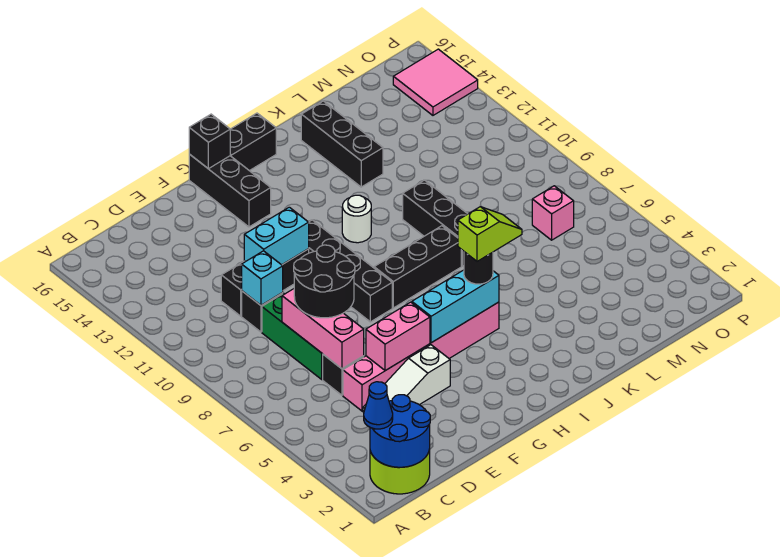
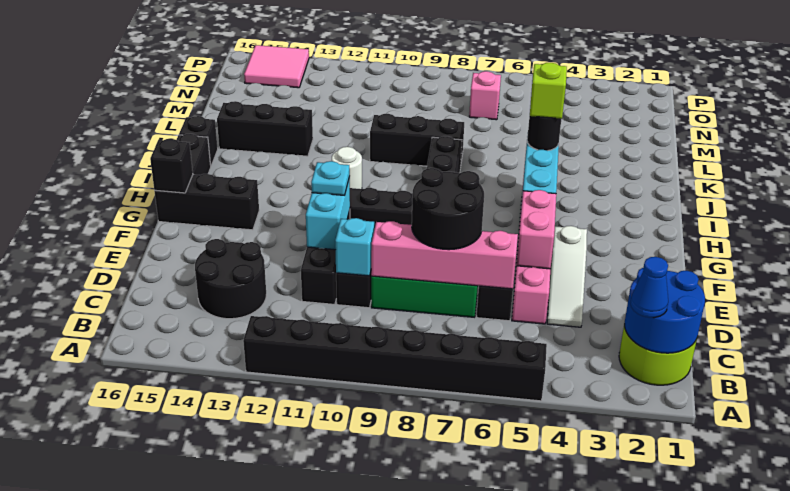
none -> black 1x8 brick [243,316,547,401]
none -> black 2x2 round brick [195,239,266,319]
pink 1x3 brick [282,289,364,369] -> pink 1x4 brick [371,221,518,289]
none -> cyan 1x1 plate [311,161,350,196]
none -> black 1x1 brick [179,116,218,166]

